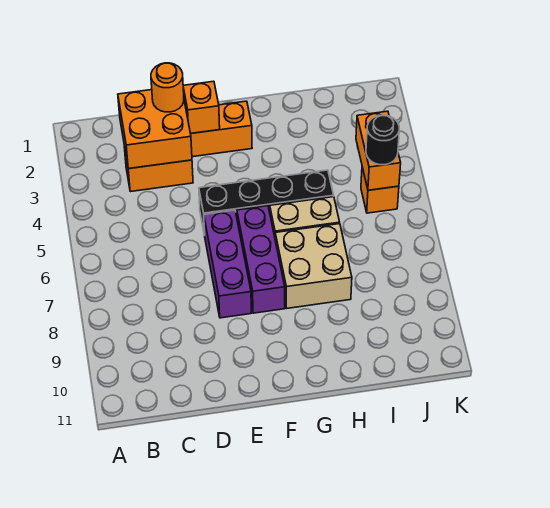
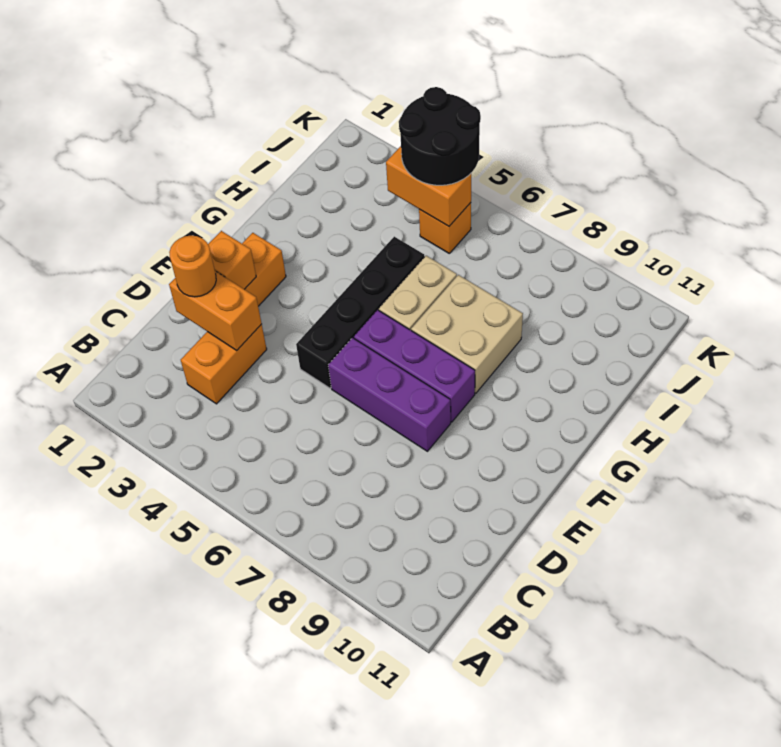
orange 2x2 brick [118,90,192,169] -> orange 1x2 brick [169,271,262,350]
black 1x1 round brick [366,115,399,165] -> black 2x2 round brick [399,87,481,185]

